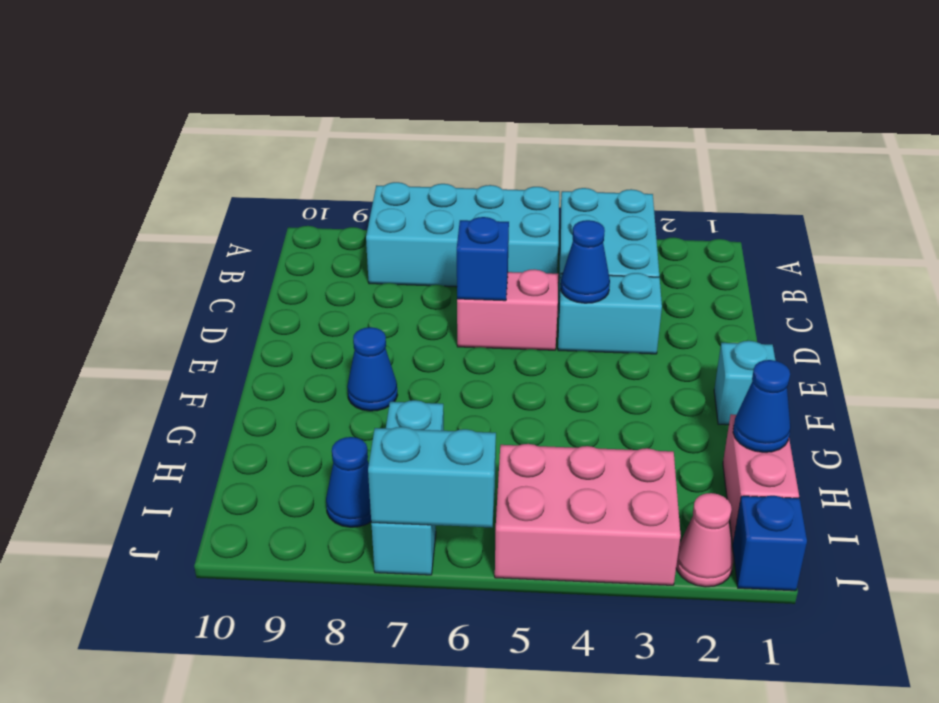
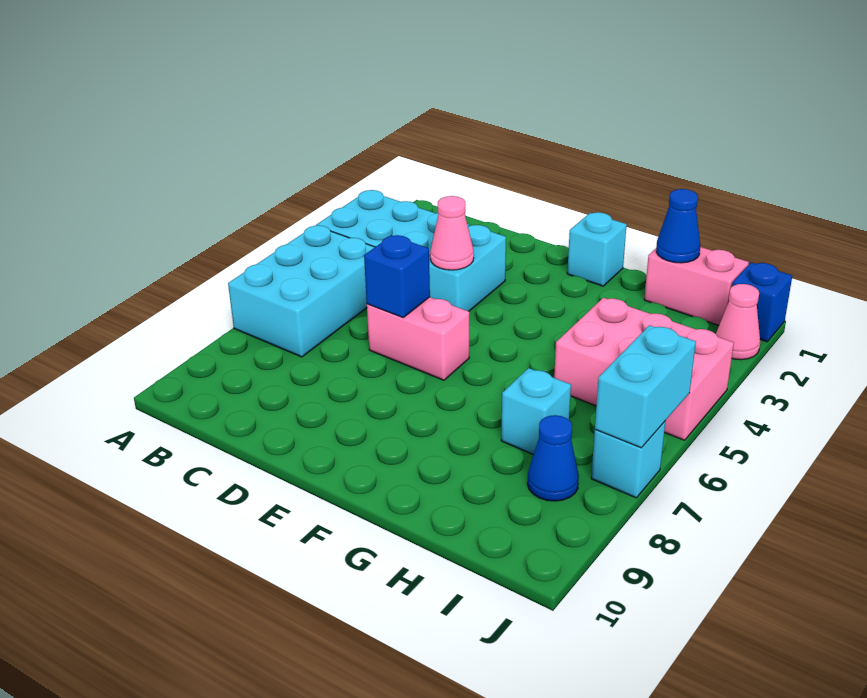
cyan 2x4 brick [366,182,559,287] -> cyan 2x3 brick [228,225,375,357]
blue 1x1 cone [561,220,610,303] -> pink 1x1 cone [430,196,474,270]
pink 1x2 brick [457,269,558,350] -> pink 1x2 brick turned to [367,297,469,380]
blue 1x1 cone [347,327,397,411] -> none
pink 2x3 brick [495,444,681,585] -> pink 2x3 brick turned to [554,298,734,440]

